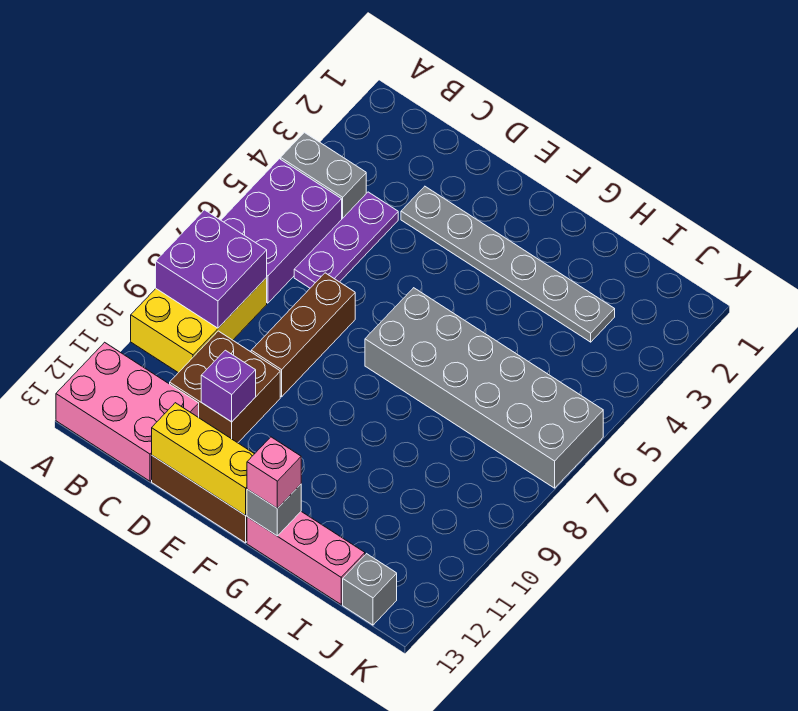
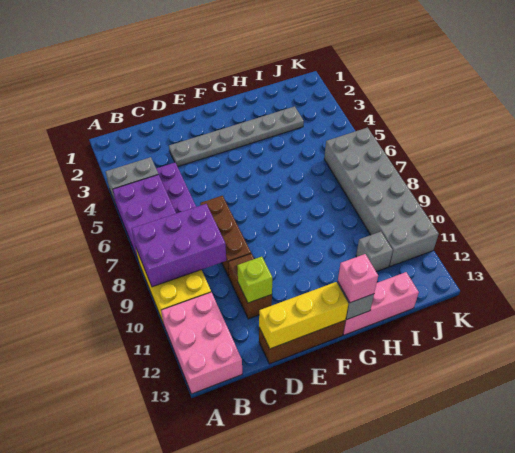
purple 2x2 brick [156,210,267,328] -> purple 2x3 brick [132,204,226,287]
pink 2x3 brick [56,342,199,481] -> pink 2x3 brick turned to [161,292,242,394]
brown 2x2 brick [170,331,280,443] -> brown 1x2 brick [228,254,272,319]
purple 1x1 brick [201,350,256,422] -> lime 1x1 brick [237,257,272,303]
grey 2x6 brick [365,288,603,488] -> grey 2x6 brick turned to [324,128,439,267]
grey 1x1 brick [343,554,397,625] -> grey 1x1 brick moved to [356,232,393,272]

